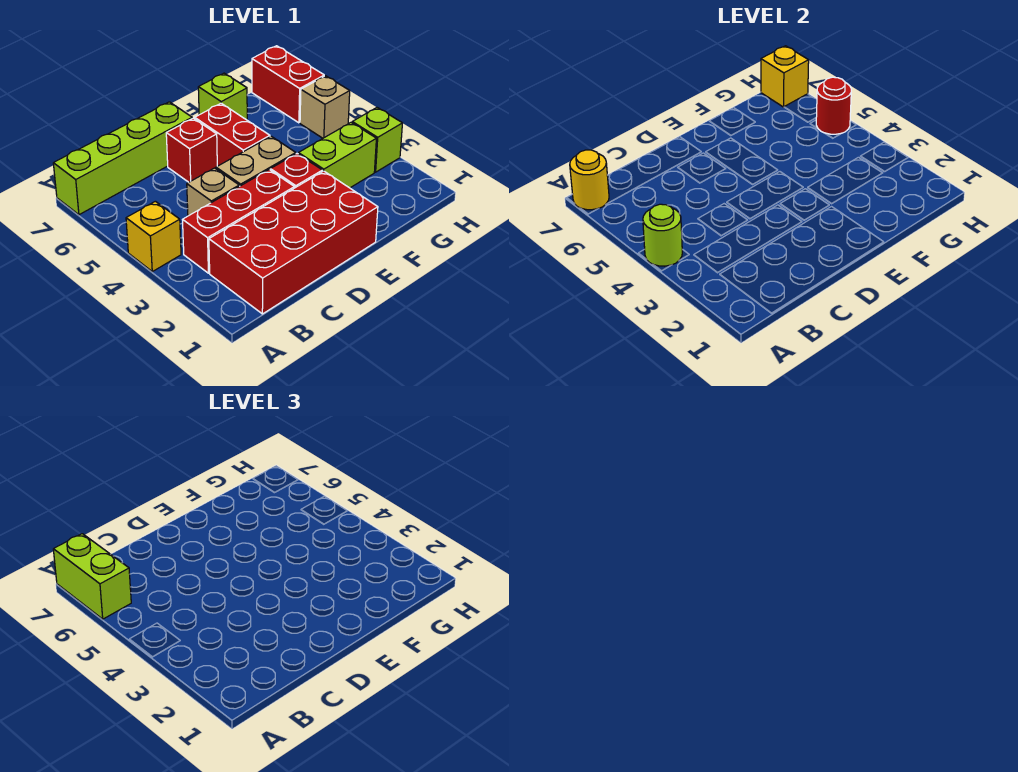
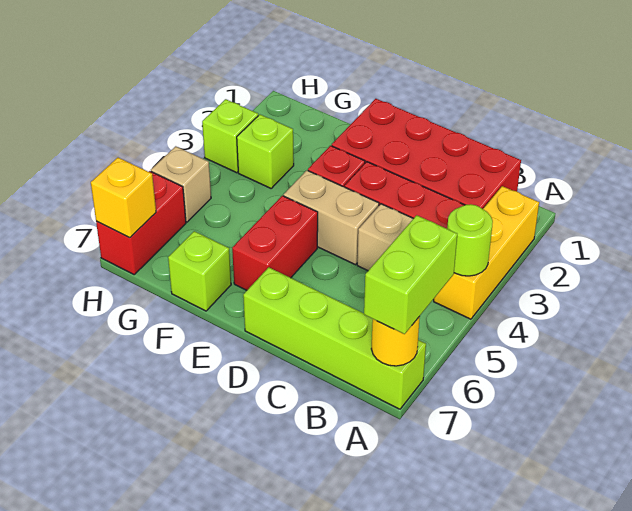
yellow 1x1 brick [126,201,181,271] -> yellow 1x3 brick [434,186,539,319]
red 1x1 brick [166,118,217,182] -> none
lime 1x2 brick [298,123,376,188] -> lime 1x1 brick [237,115,294,188]
red 1x1 round brick [816,77,851,134] -> none

